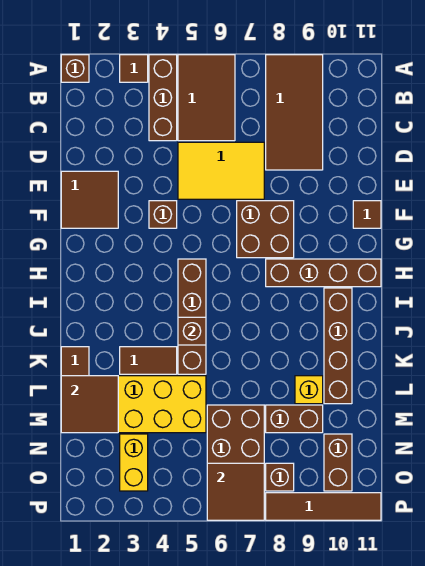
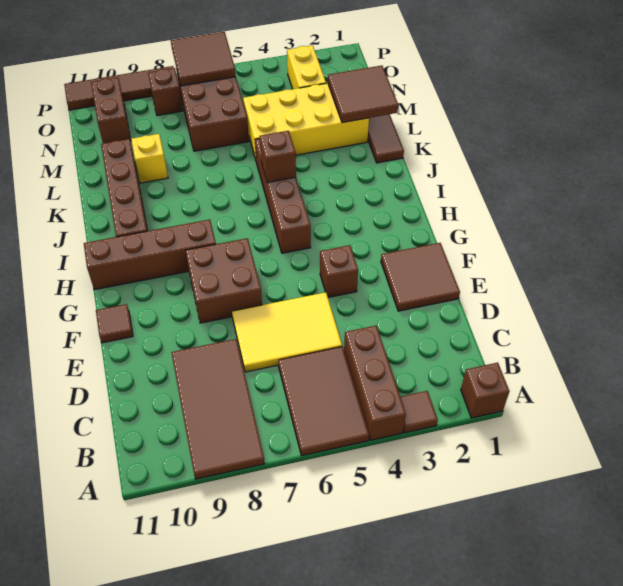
brown 1x2 tile [120,347,177,374] -> none
brown 1x2 brick [266,405,323,433] -> none

